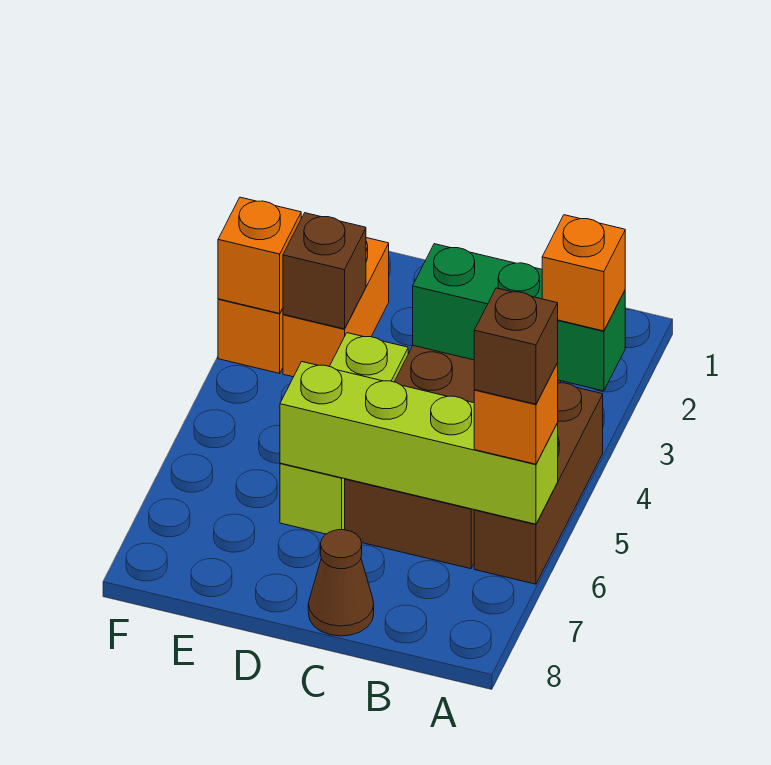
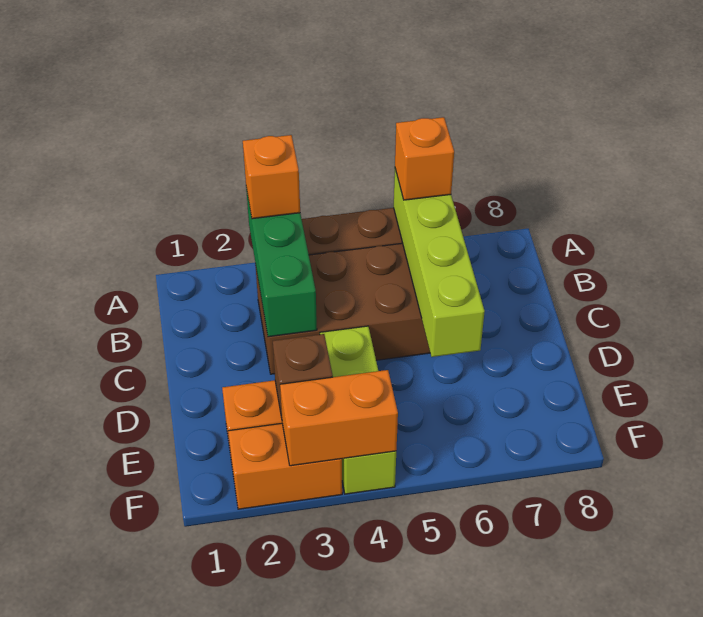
brown 1x1 brick [474,288,558,404] -> none
brown 1x1 cone [308,530,374,636] -> none
lime 1x3 brick [280,333,408,534] -> lime 1x3 brick turned to [320,326,396,494]
orange 1x1 brick [218,197,301,313] -> orange 1x2 brick [280,370,398,466]

